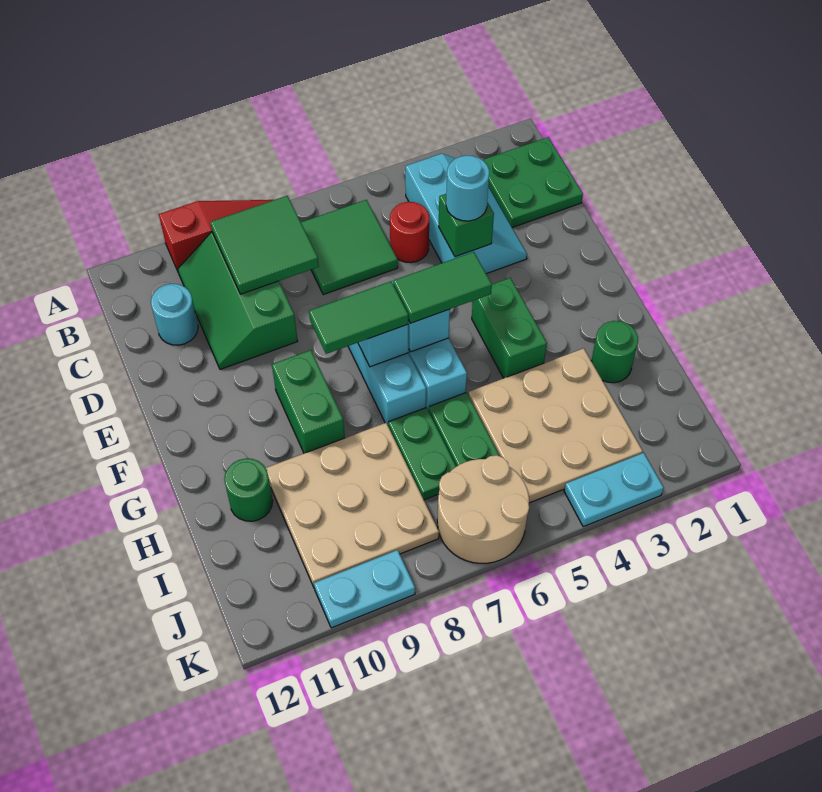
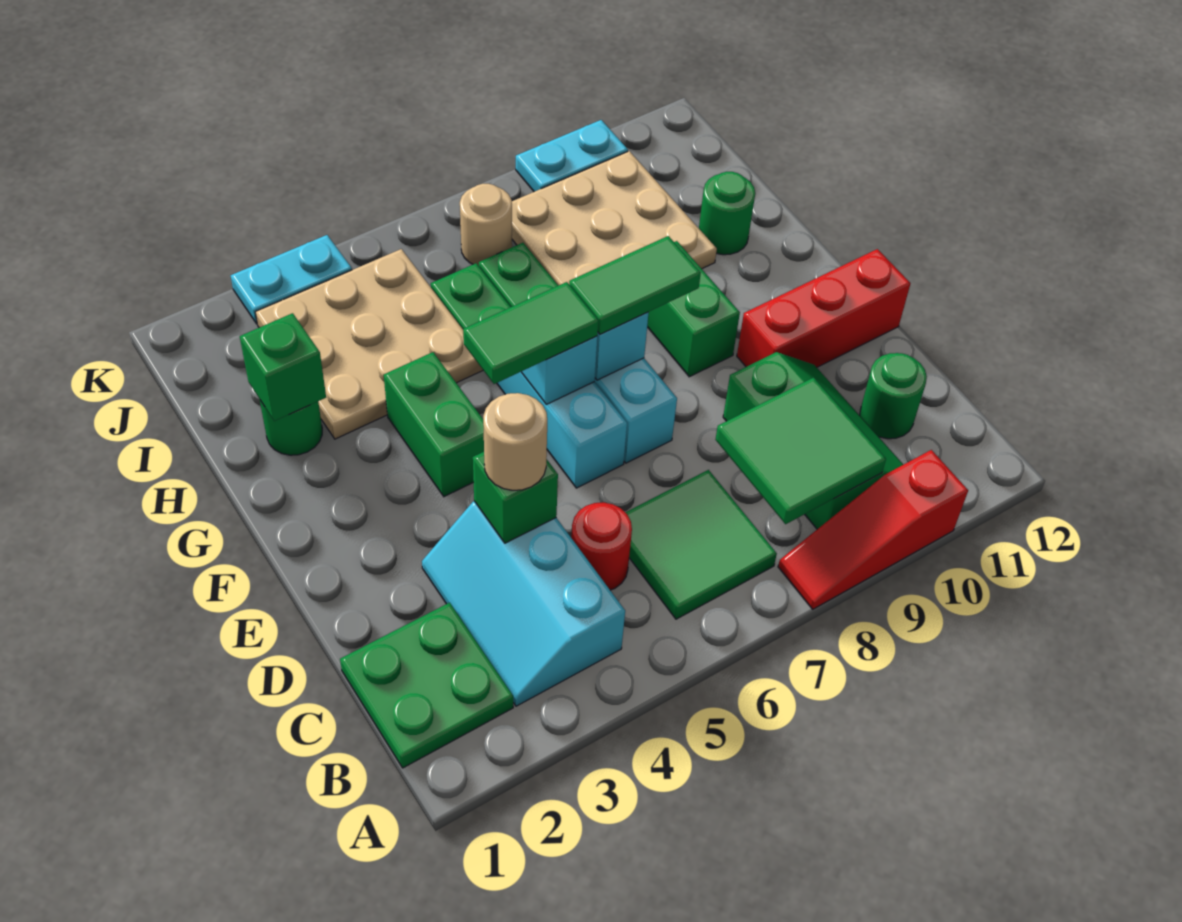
cyan 1x1 round brick [151,284,198,345] -> green 1x1 round brick [860,353,927,439]
cyan 1x1 round brick [446,155,489,221] -> tan 1x1 round brick [483,393,547,490]
none -> red 1x3 brick [737,249,910,367]
none -> green 1x1 brick [240,313,326,421]
tan 2x2 round brick [437,455,529,563] -> tan 1x1 round brick [460,184,512,266]

